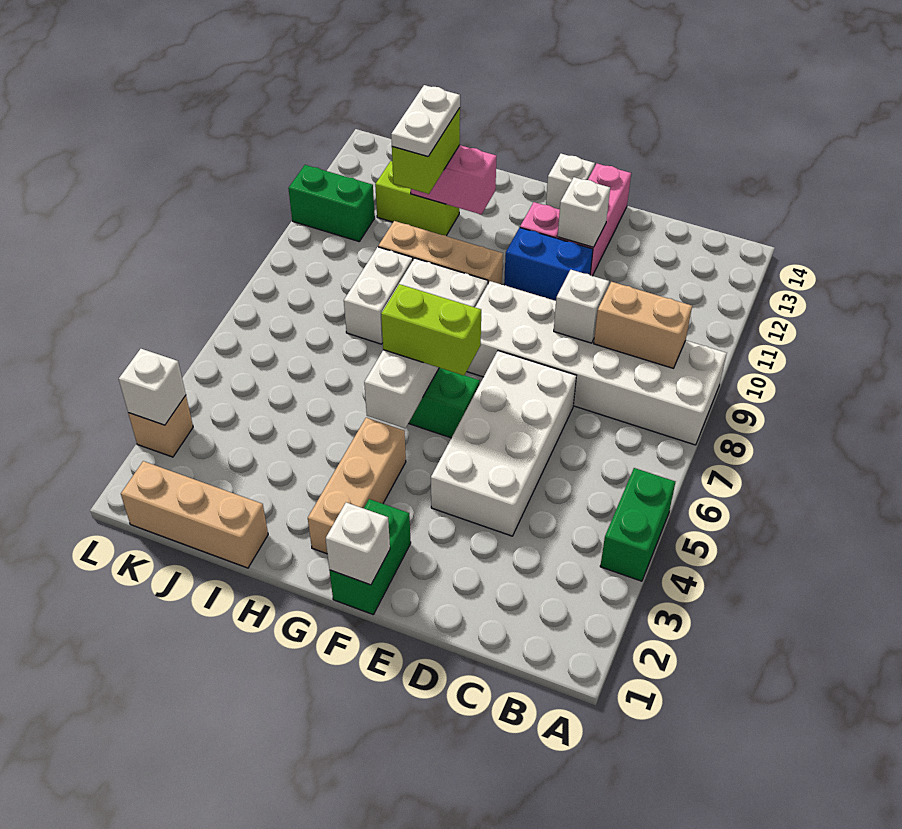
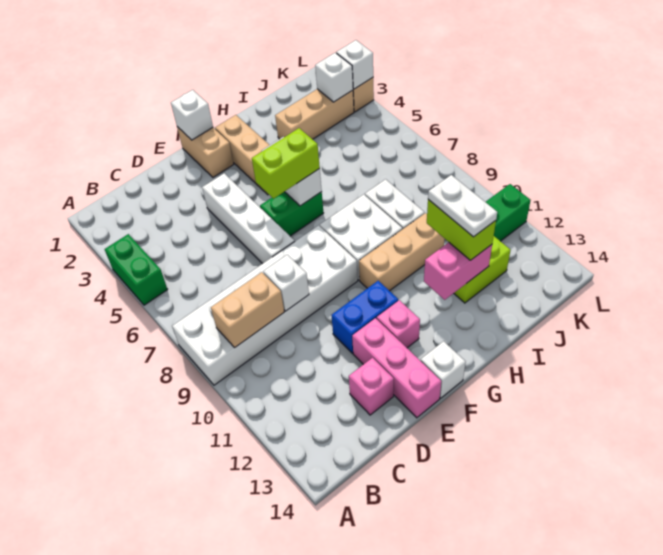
white 2x4 brick [431,351,576,536] -> white 1x4 brick [202,173,295,264]
none -> pink 1x1 brick [349,358,394,415]
white 1x1 brick [558,177,610,247] -> white 1x1 brick moved to [315,53,353,102]
green 1x2 brick [329,499,411,614] -> tan 1x2 brick [177,127,234,177]
tan 1x3 brick [121,461,268,568] -> tan 1x3 brick moved to [275,89,354,139]

